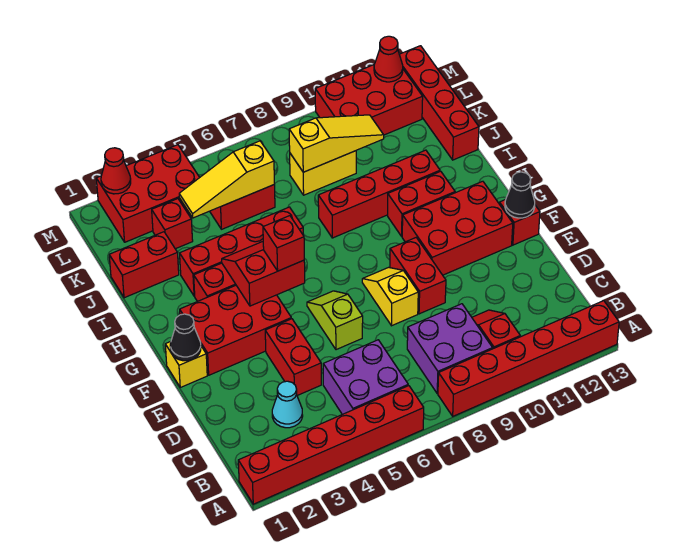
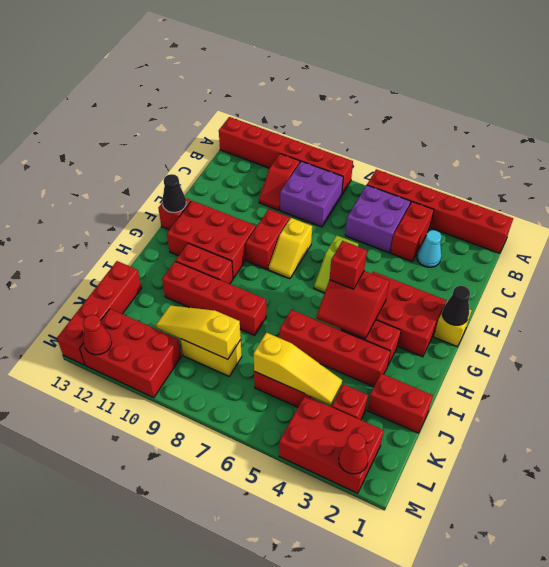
red 1x2 brick [265,319,321,396] -> red 1x2 brick moved to [390,202,434,261]

